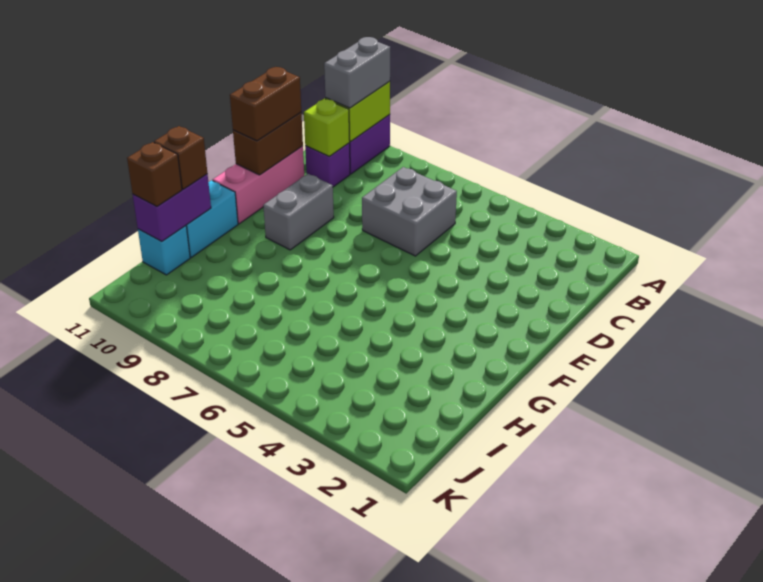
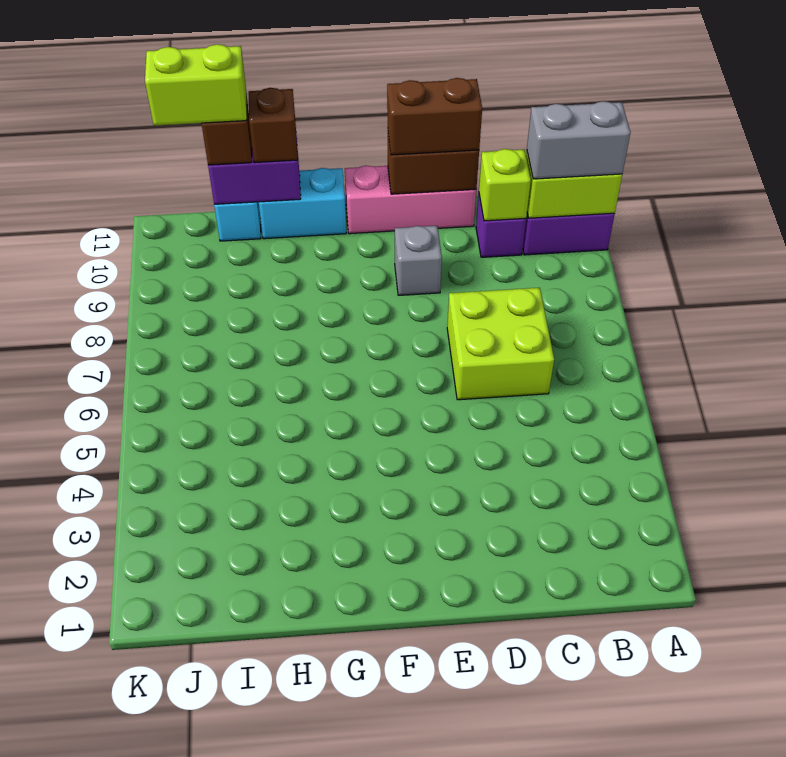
grey 2x2 brick [362,167,457,256] -> lime 2x2 brick [447,288,554,400]
grey 1x2 brick [263,174,334,250] -> grey 1x1 brick [395,226,442,295]
none -> lime 1x2 brick [145,44,247,126]

